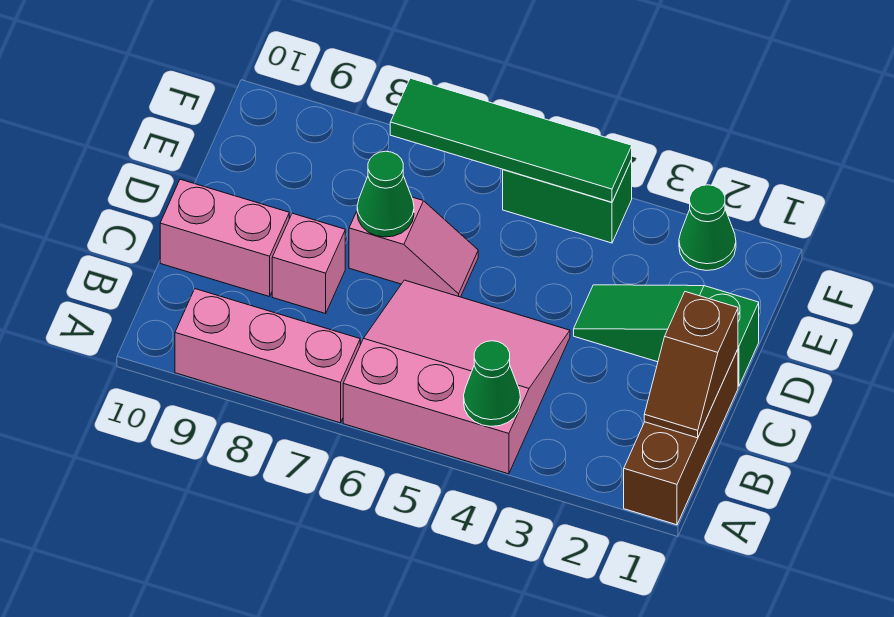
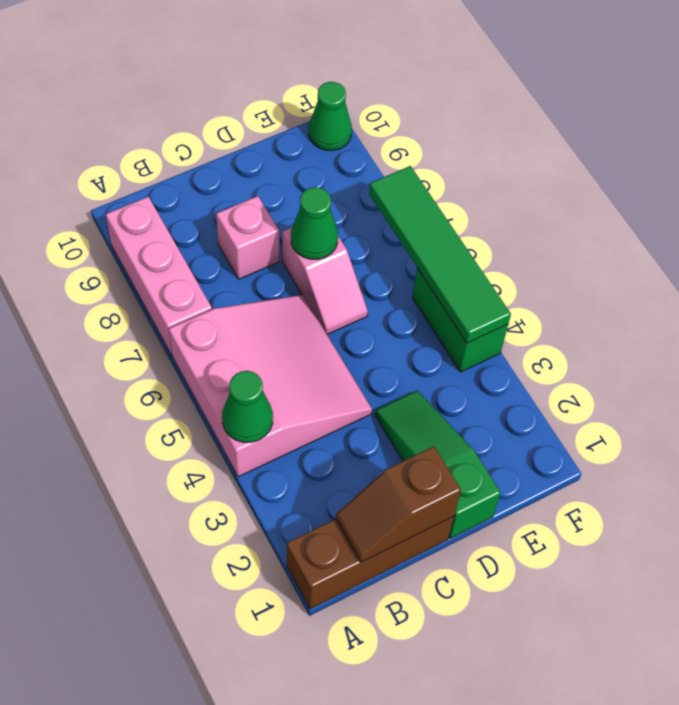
pink 1x2 brick [160,179,289,297] -> none
green 1x1 cone [679,185,736,271] -> green 1x1 cone moved to [309,82,352,150]

